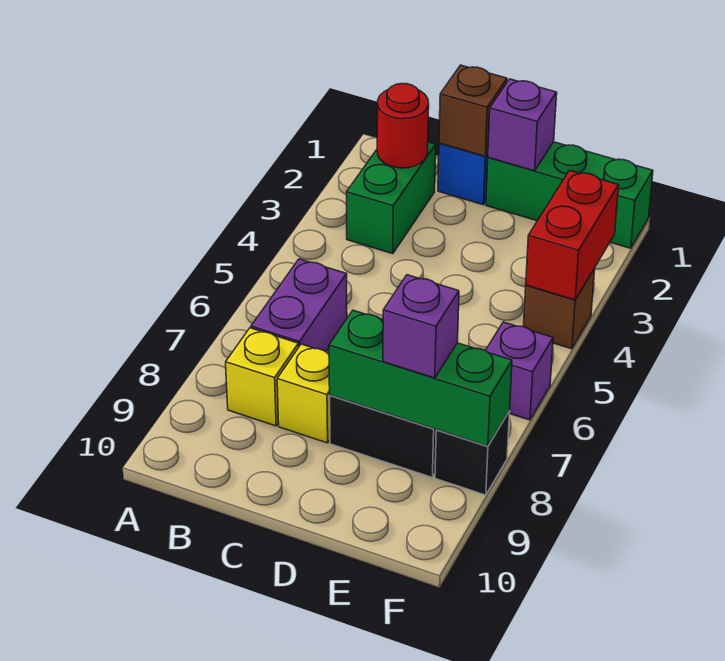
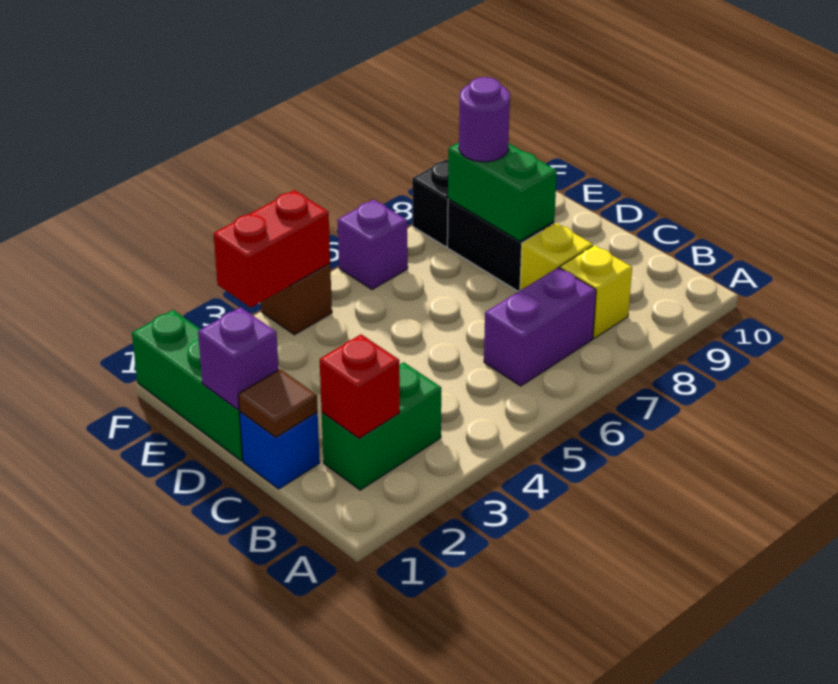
red 1x1 round brick [377,84,429,168] -> red 1x1 brick [320,334,400,438]
brown 1x1 brick [439,65,507,156] -> brown 1x1 tile [238,369,318,437]
green 1x3 brick [329,310,512,446] -> green 1x2 brick [448,143,557,241]
purple 1x1 brick [383,275,459,378] -> purple 1x1 round brick [459,77,510,162]

